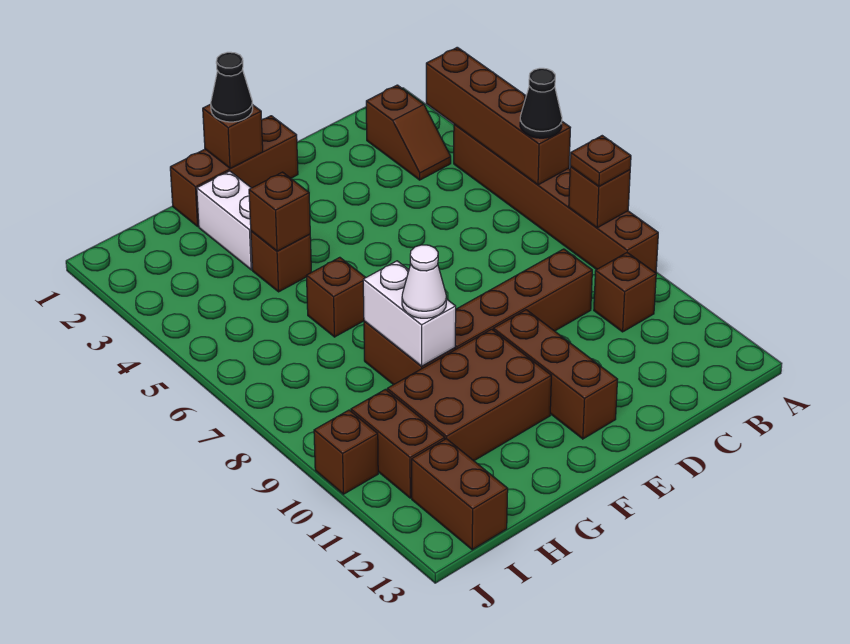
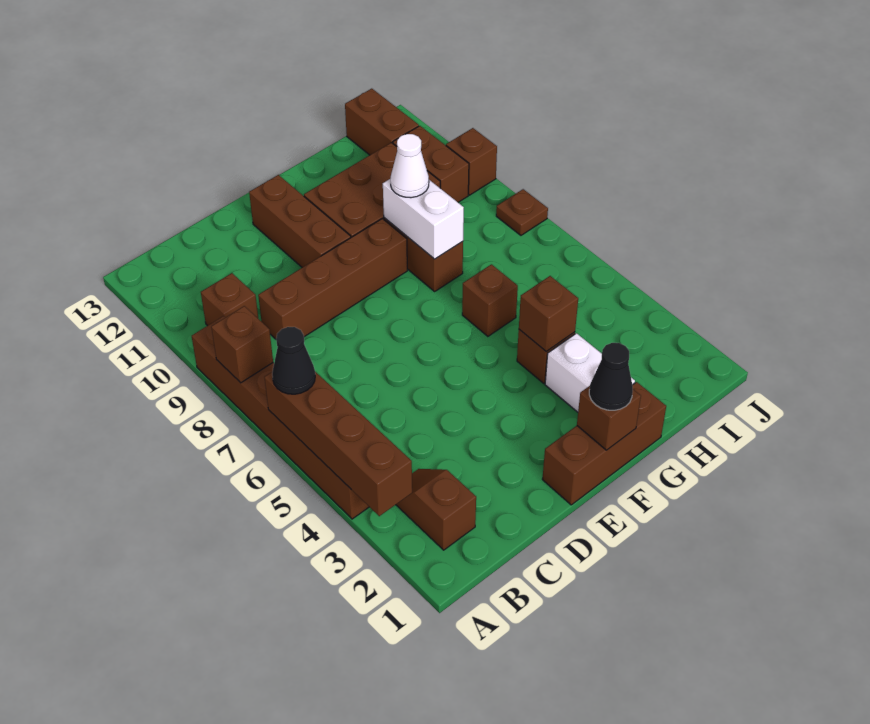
brown 1x1 plate [570,136,631,186] -> brown 1x1 plate moved to [496,189,548,235]

